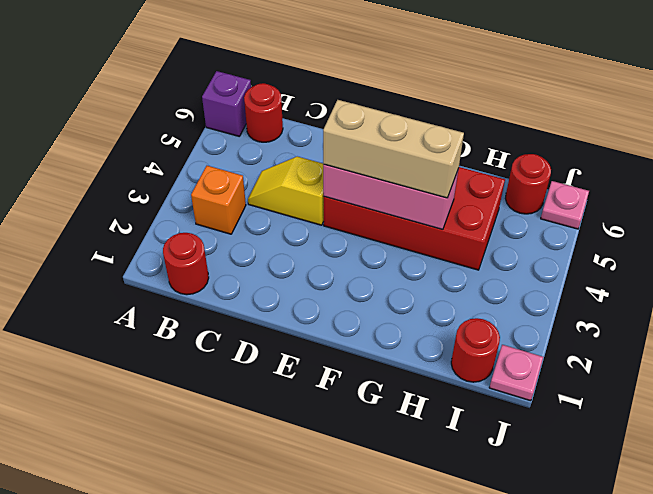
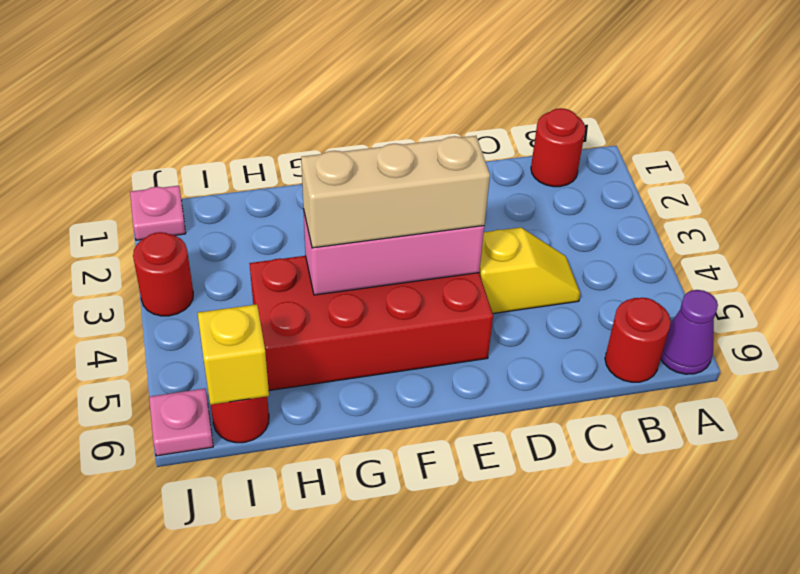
purple 1x1 brick [202,71,251,136] -> purple 1x1 cone [661,290,718,374]
orange 1x1 brick [191,166,246,234] -> none
red 1x1 round brick [451,318,500,382] -> red 1x1 round brick moved to [133,232,193,316]
none -> yellow 1x1 brick [198,304,269,405]

